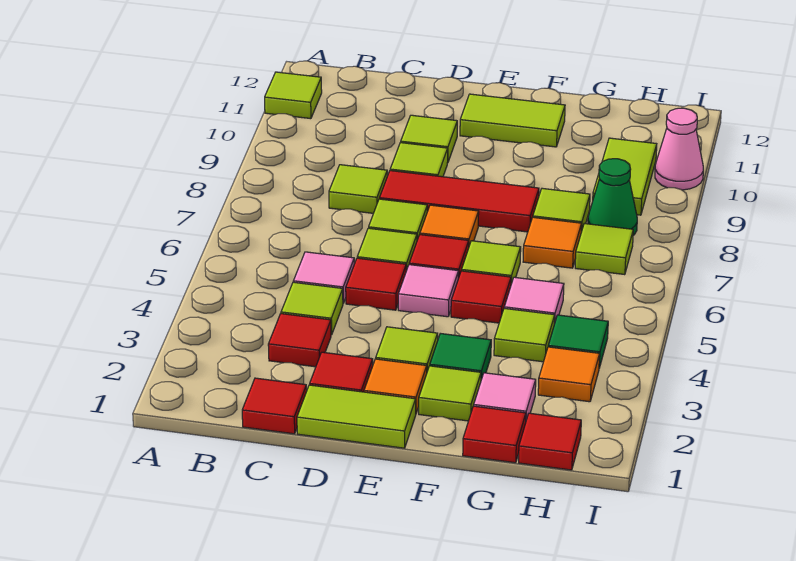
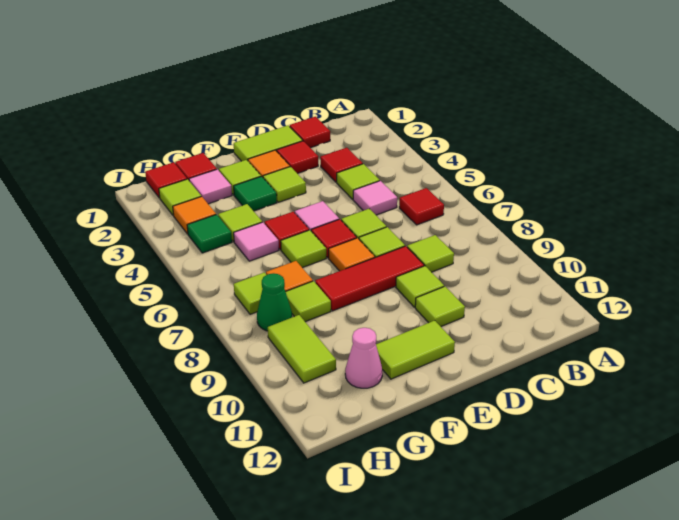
lime 1x1 tile [265,72,322,119] -> lime 1x1 tile moved to [159,179,201,216]
red 1x1 tile [346,258,406,310] -> red 1x1 tile moved to [399,188,444,225]
pink 1x1 cone [655,108,703,190] -> pink 1x1 cone moved to [345,328,382,388]

